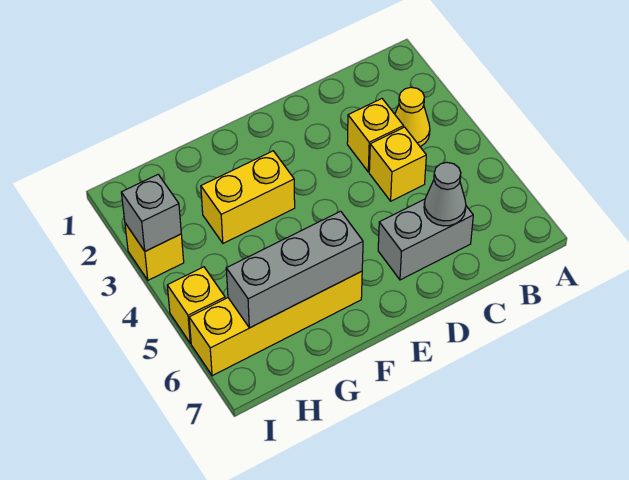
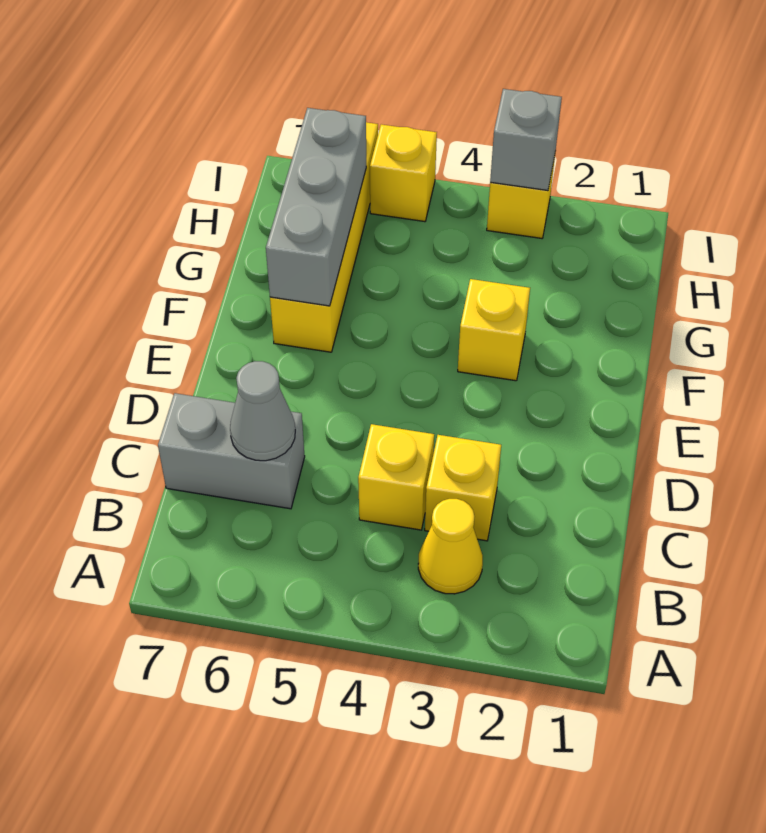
grey 1x2 brick [378,199,473,280] -> grey 1x2 brick turned to [158,393,305,509]
yellow 1x2 brick [201,151,295,243] -> yellow 1x1 brick [458,279,530,381]

